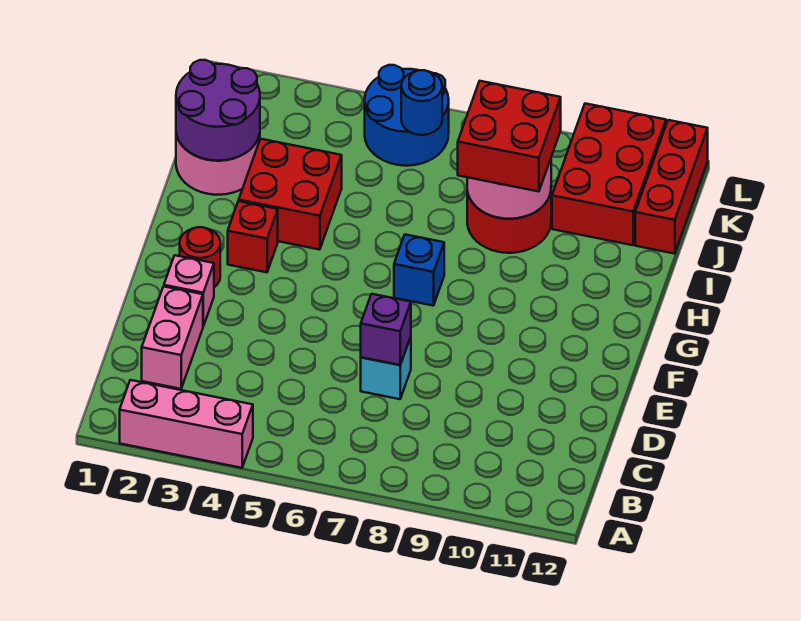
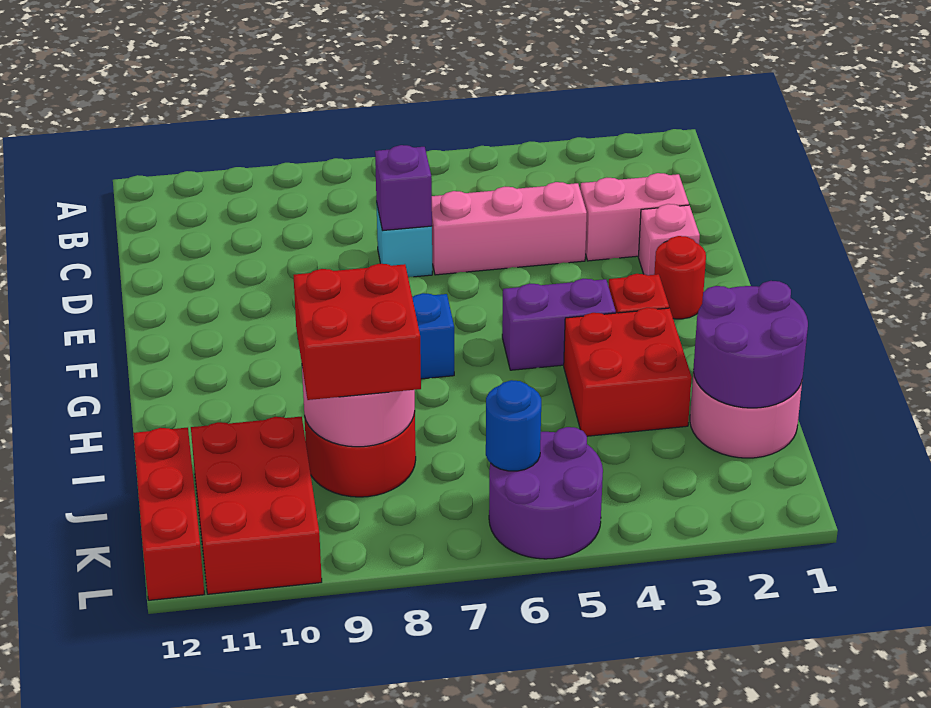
pink 1x3 brick [120,380,253,468] -> pink 1x3 brick moved to [432,182,587,275]
pink 1x2 brick [142,287,203,389] -> pink 1x2 brick turned to [580,173,689,261]
none -> purple 1x2 brick [502,279,616,370]
blue 2x2 round brick [365,65,449,166] -> purple 2x2 round brick [489,427,603,559]

